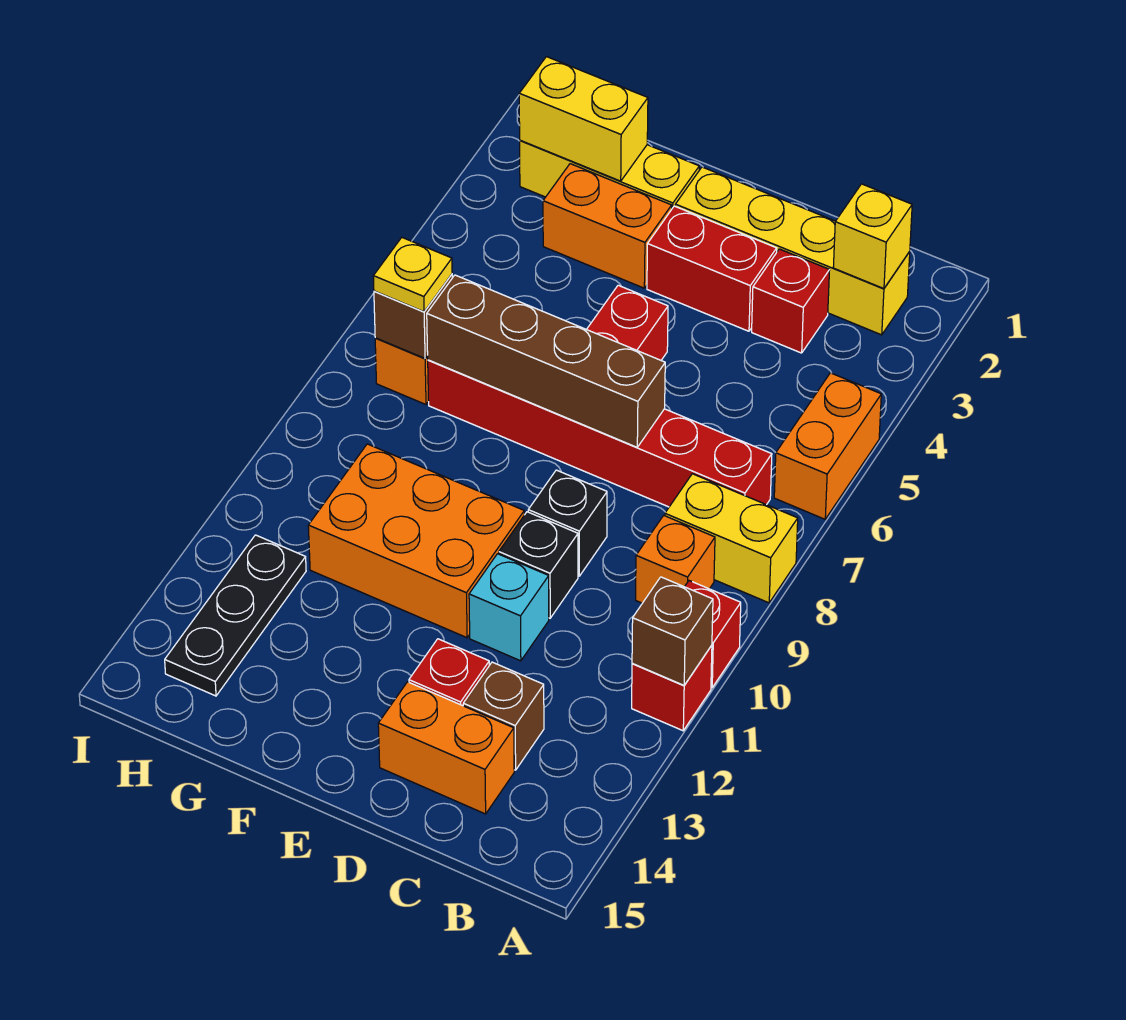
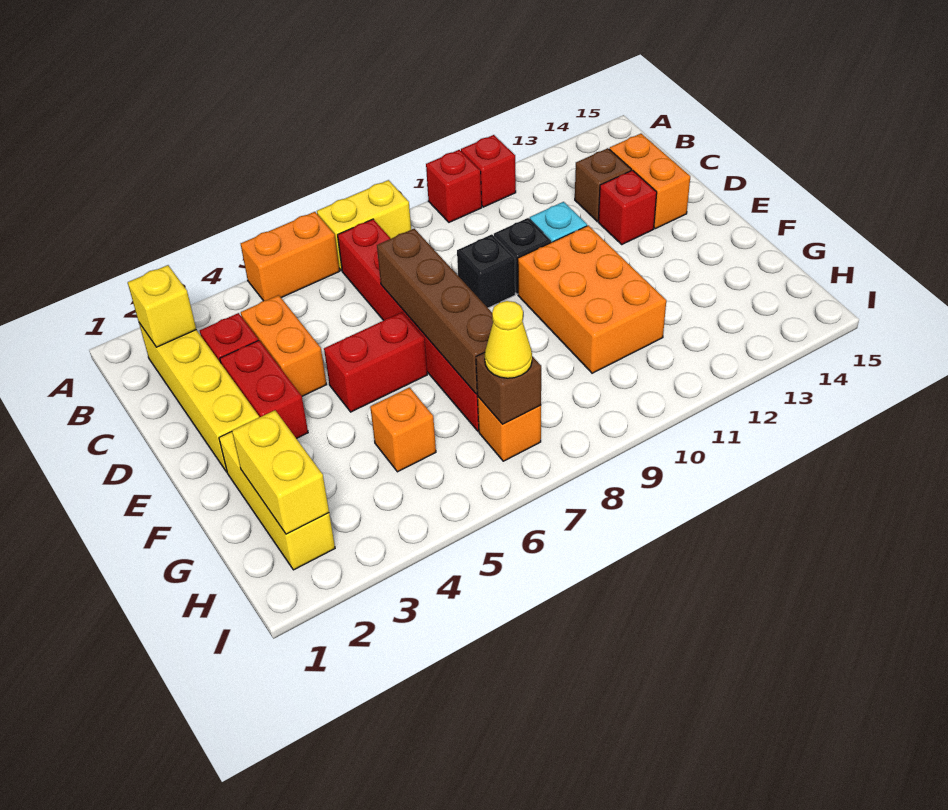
yellow 1x2 brick [665,474,798,603] -> yellow 1x2 brick turned to [317,180,411,271]
brown 1x1 brick [632,577,713,685] -> none
orange 1x1 brick [636,516,715,603] -> orange 1x1 brick moved to [370,387,436,472]
orange 1x2 brick [543,164,672,288] -> orange 1x2 brick moved to [241,295,327,396]
yellow 1x1 plate [373,238,452,312] -> yellow 1x1 cone [485,301,532,378]
black 1x3 plate [165,535,306,696] -> none

